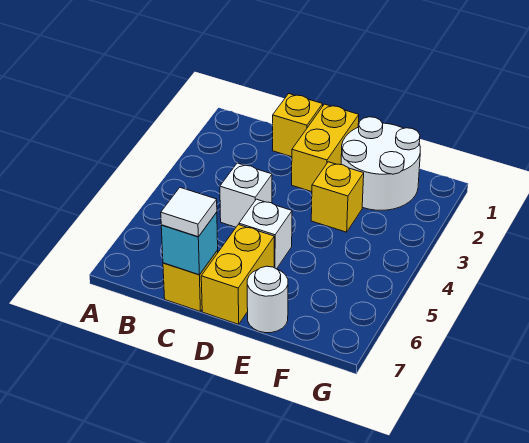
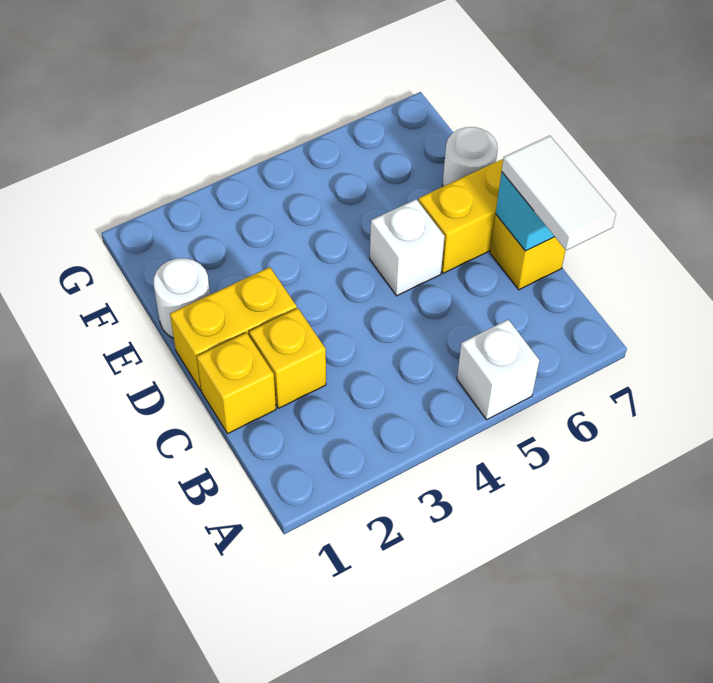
white 1x1 brick [220,163,272,227] -> white 1x1 brick moved to [457,320,540,420]
white 1x1 tile [161,188,217,237] -> white 1x2 tile [502,136,616,250]
white 2x2 round brick [341,117,420,210] -> white 1x1 round brick [154,258,210,338]
yellow 1x1 brick [311,162,364,232] -> yellow 1x1 brick moved to [249,308,326,408]

